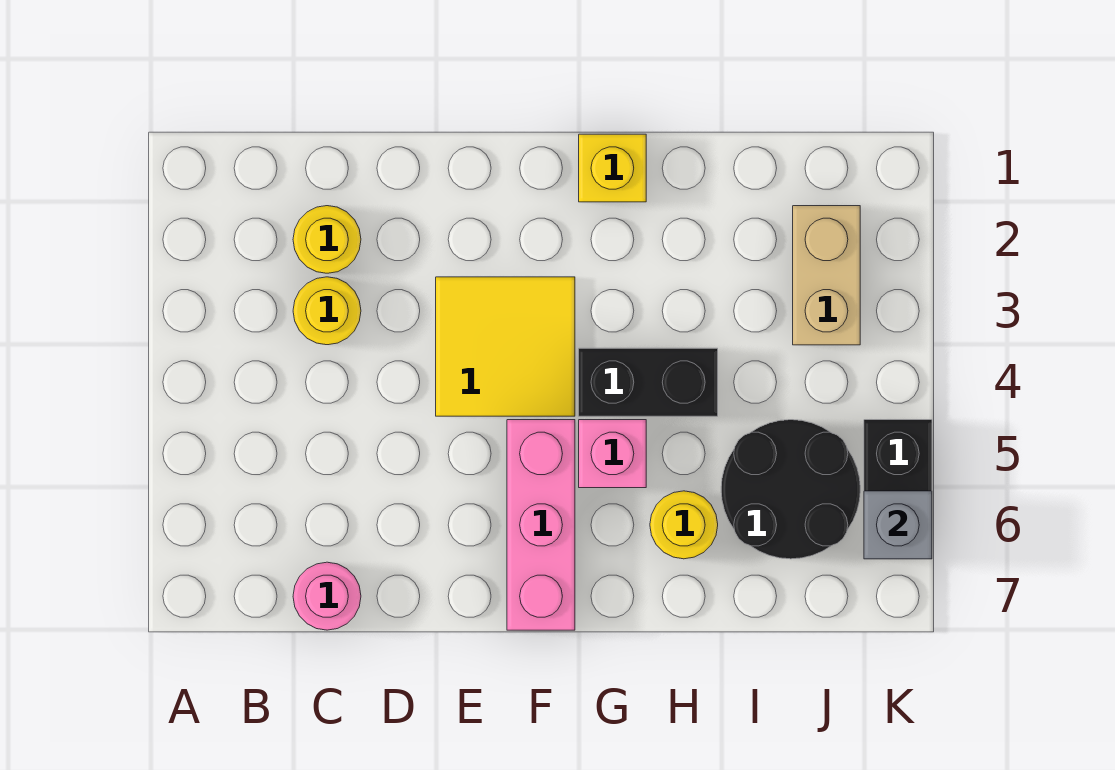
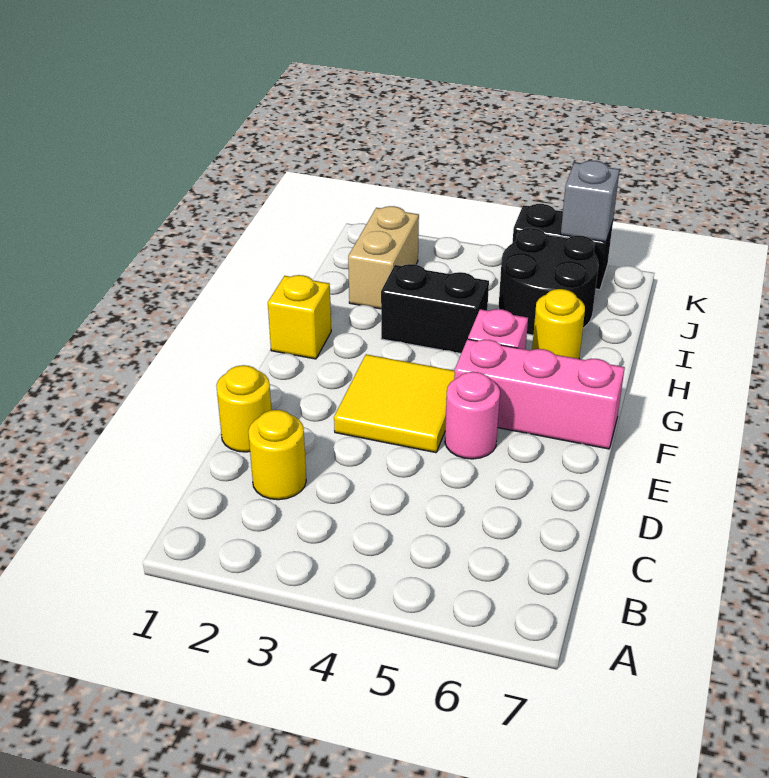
yellow 1x1 round brick [293,277,361,345] -> yellow 1x1 round brick moved to [216,365,271,452]
pink 1x1 round brick [293,562,361,630] -> pink 1x1 round brick moved to [445,372,500,459]
black 1x2 brick [579,348,718,416] -> black 1x2 brick turned to [381,264,489,353]
tan 1x2 brick [793,206,860,345] -> tan 1x2 brick turned to [348,206,419,309]

